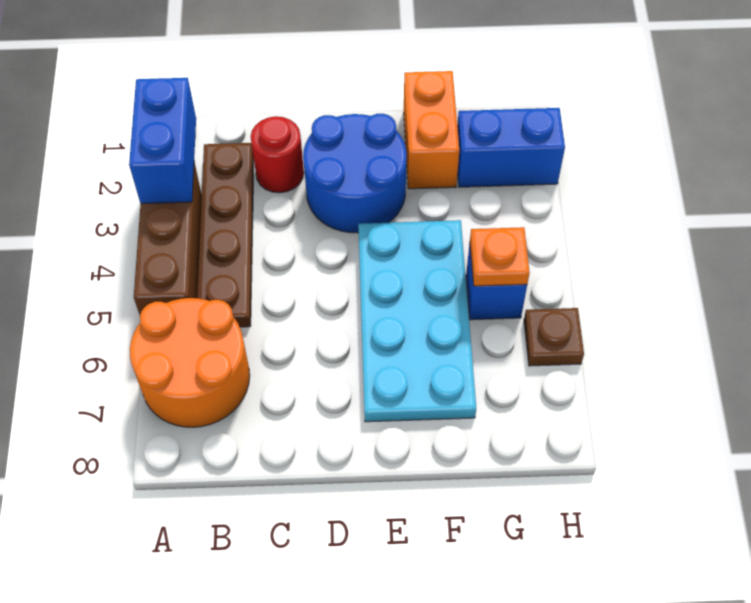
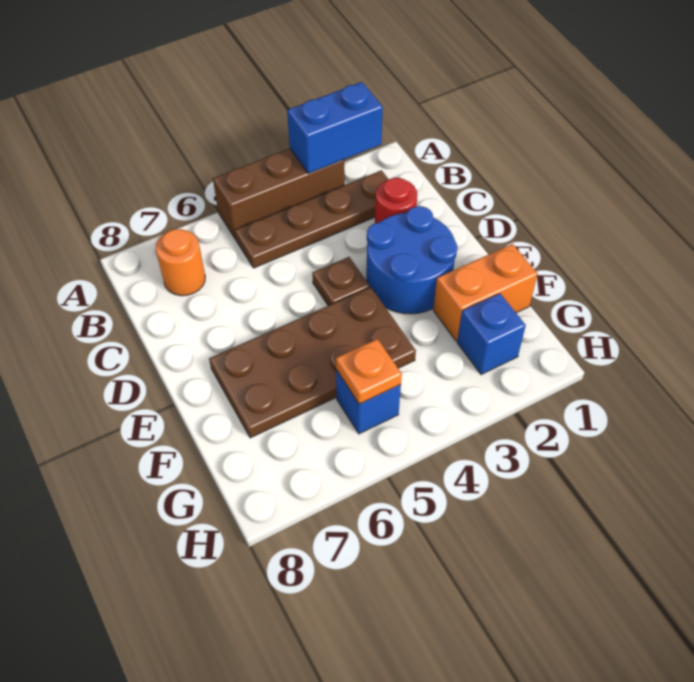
orange 2x2 round brick [130,298,250,427] -> orange 1x1 round brick [156,229,205,296]
cyan 2x4 plate [358,220,476,422] -> brown 2x4 plate [209,287,416,438]
blue 1x2 brick [457,108,565,187] -> blue 1x1 brick [457,293,526,375]
brown 1x1 plate [524,308,584,366] -> brown 1x1 plate moved to [312,257,370,306]

